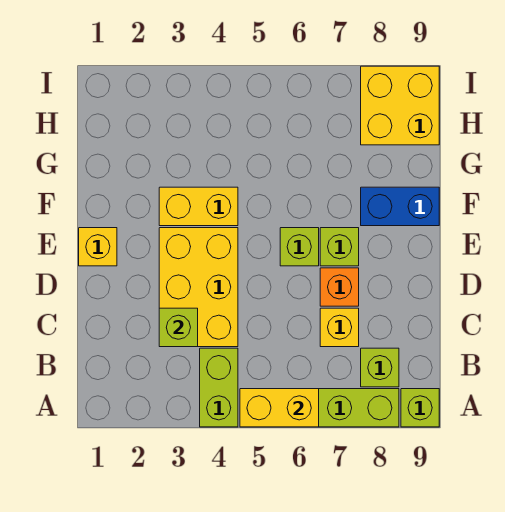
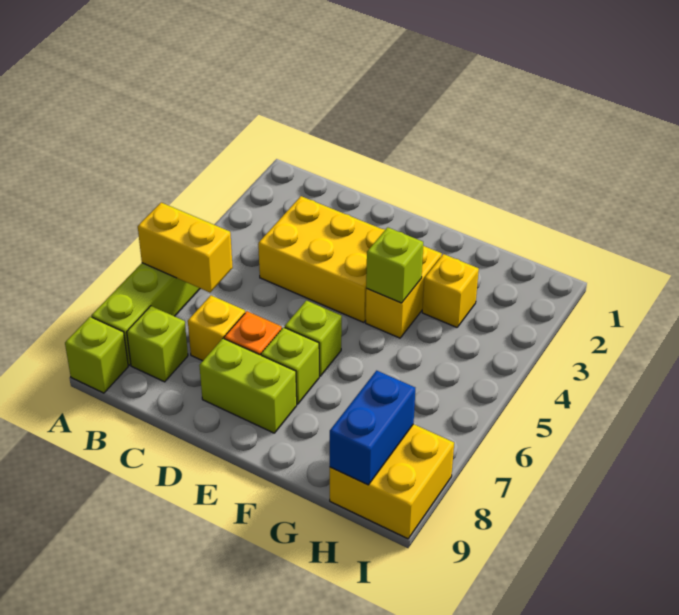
lime 1x2 brick [200,348,238,427] -> lime 1x2 brick moved to [199,338,297,433]
yellow 1x2 brick [240,389,319,427] -> yellow 1x2 brick turned to [138,203,233,292]
lime 1x1 brick [159,308,198,347] -> lime 1x1 brick moved to [366,227,423,303]
yellow 1x1 brick [79,228,117,266] -> yellow 1x1 brick moved to [422,254,479,327]
blue 1x2 brick [361,187,439,226] -> blue 1x2 brick moved to [330,371,415,485]

